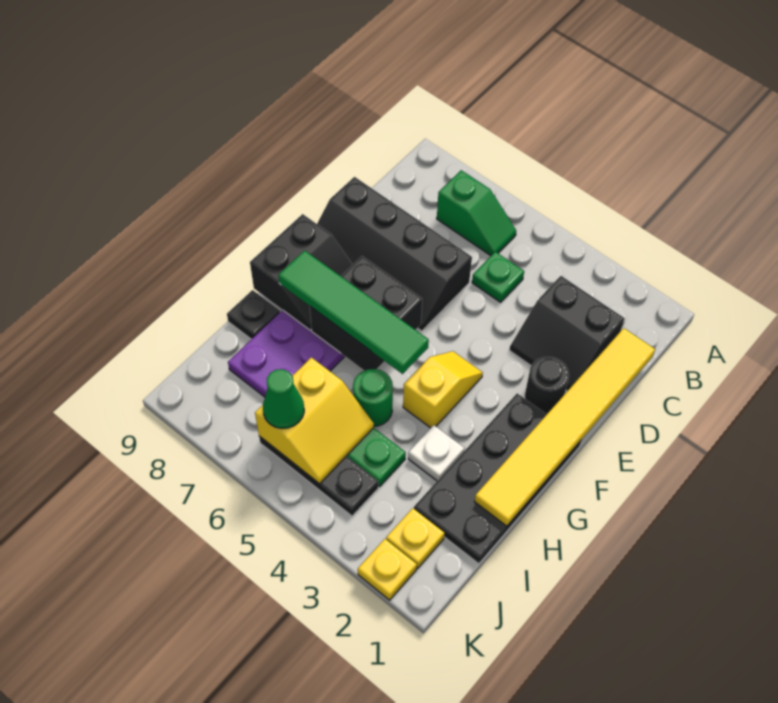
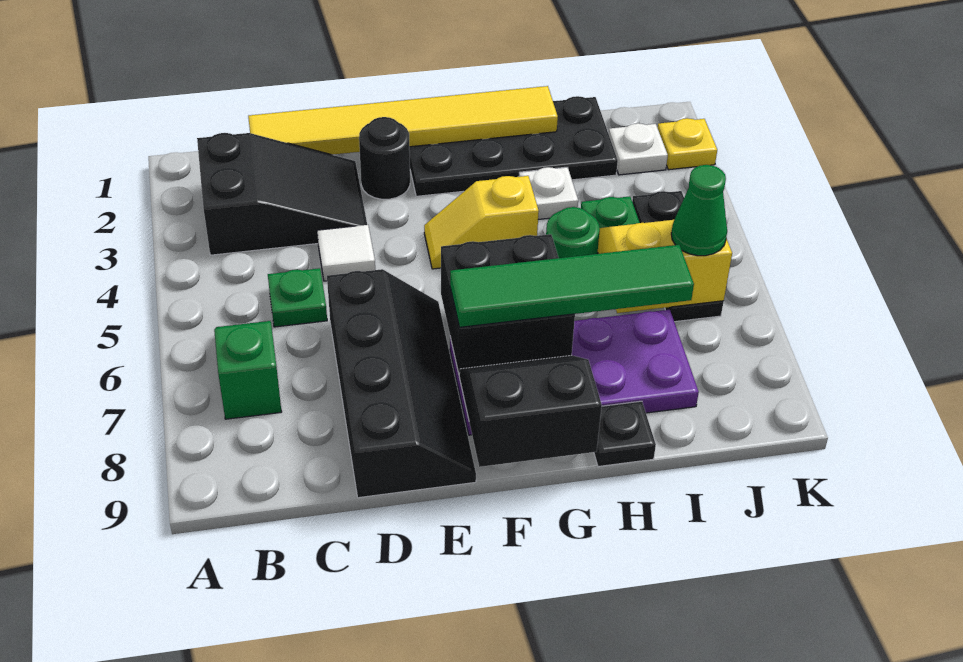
black 2x2 slope [509,276,625,391] -> black 2x3 slope [197,133,367,255]
none -> white 1x1 tile [317,225,375,281]
green 1x4 tile [278,250,429,374] -> green 1x4 tile turned to [450,245,694,327]
yellow 1x1 plate [386,508,444,568] -> white 1x1 plate [609,123,668,175]

